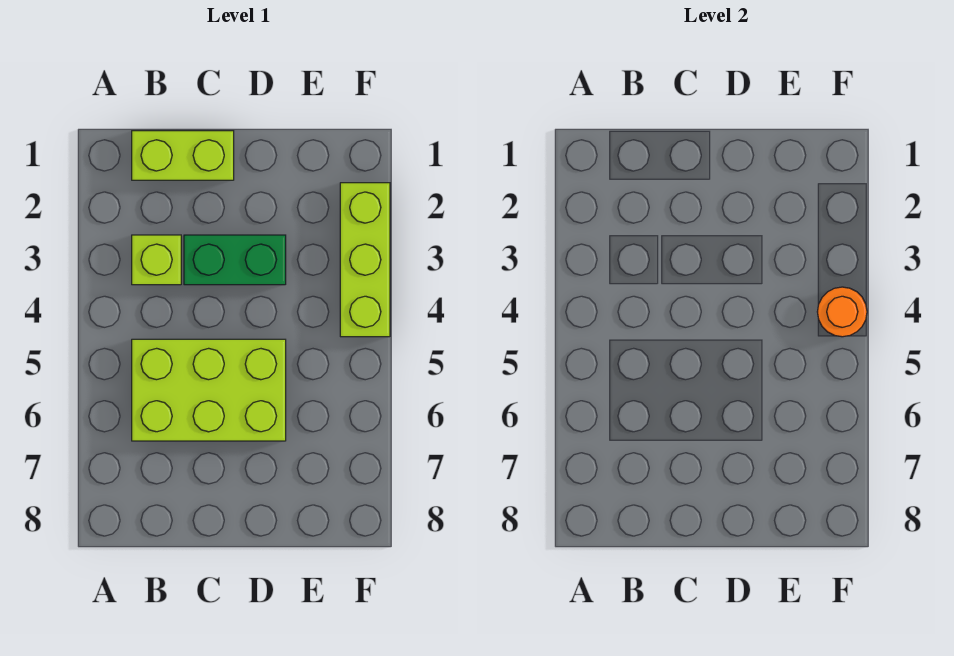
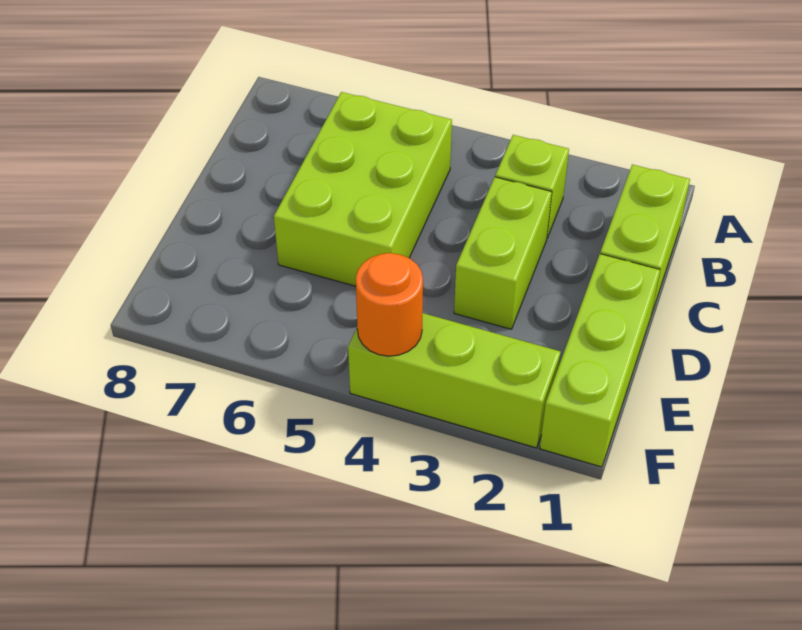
green 1x2 brick [184,235,286,285] -> lime 1x2 brick [454,177,552,329]
none -> lime 1x3 brick [540,254,660,467]

